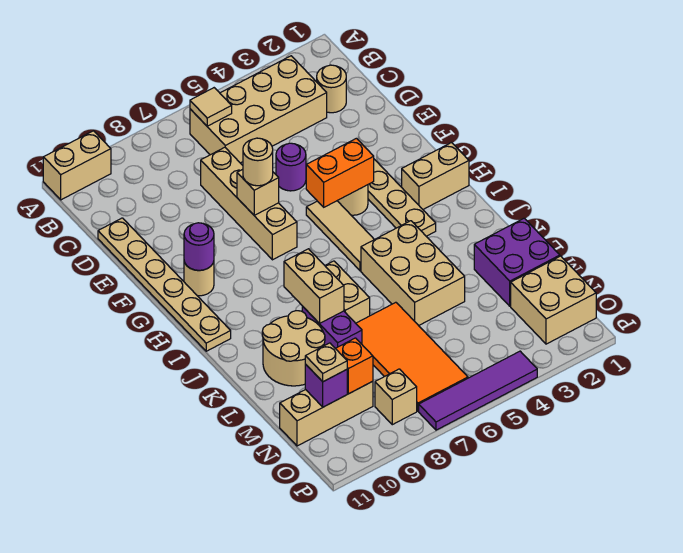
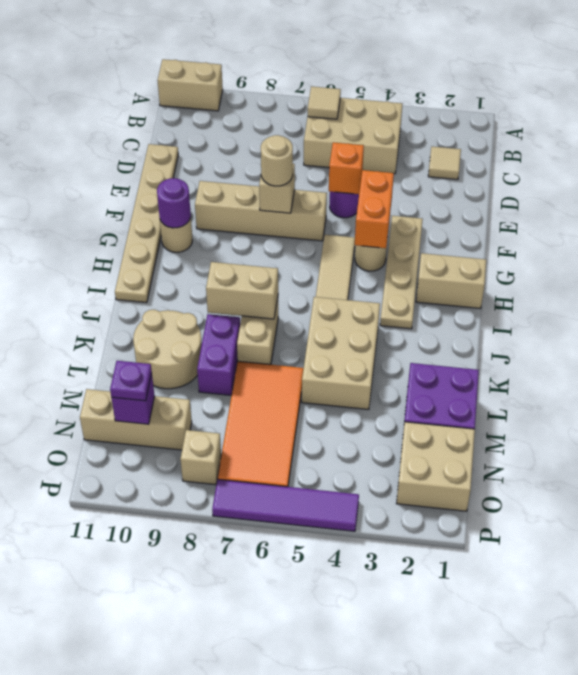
tan 2x4 brick [190,56,327,163] -> tan 2x3 brick [304,98,402,174]
tan 1x1 round brick [317,65,346,113] -> tan 1x1 tile [428,147,461,180]
tan 1x4 brick [201,147,297,260] -> tan 1x4 brick turned to [195,181,327,241]
orange 1x2 brick [306,138,374,207] -> orange 1x2 brick turned to [355,170,394,248]
tan 1x2 brick [284,249,344,324] -> tan 1x2 brick turned to [206,262,278,319]
orange 1x1 brick [335,338,373,394] -> orange 1x1 brick moved to [329,142,364,194]
tan 1x1 plate [305,343,347,382] -> purple 1x1 plate [110,361,152,401]

